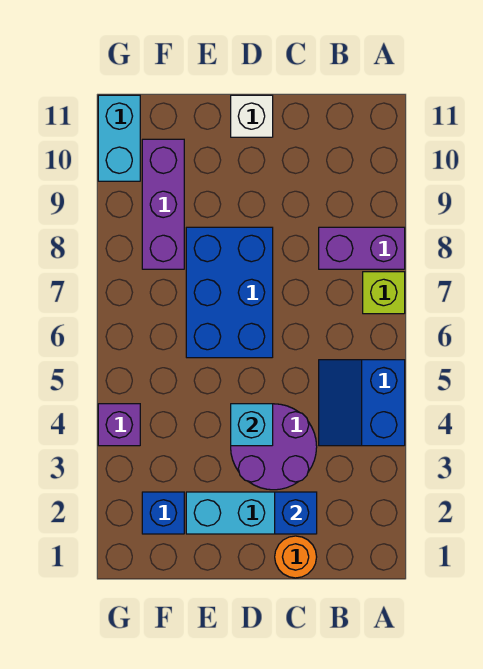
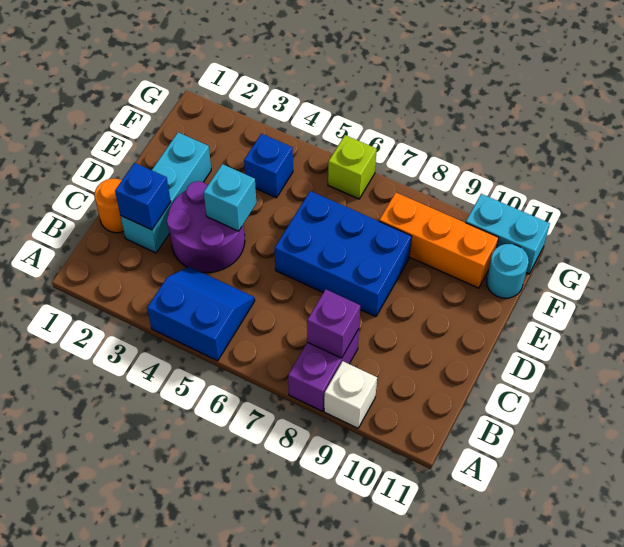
lime 1x1 brick [363,272,405,314] -> lime 1x1 brick moved to [328,135,377,199]
white 1x1 brick [231,95,273,137] -> white 1x1 brick moved to [324,361,377,428]
blue 1x1 brick [142,492,184,534] -> blue 1x1 brick moved to [244,134,293,198]
purple 1x3 brick [142,139,184,269] -> orange 1x3 brick [379,192,499,288]
none -> cyan 1x1 round brick [487,244,529,298]
purple 1x1 brick [98,404,140,446] -> purple 1x1 brick moved to [307,289,360,358]

